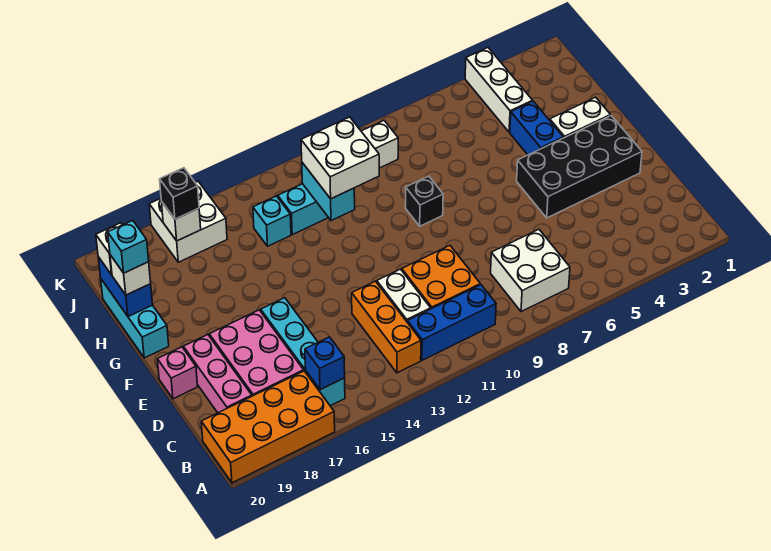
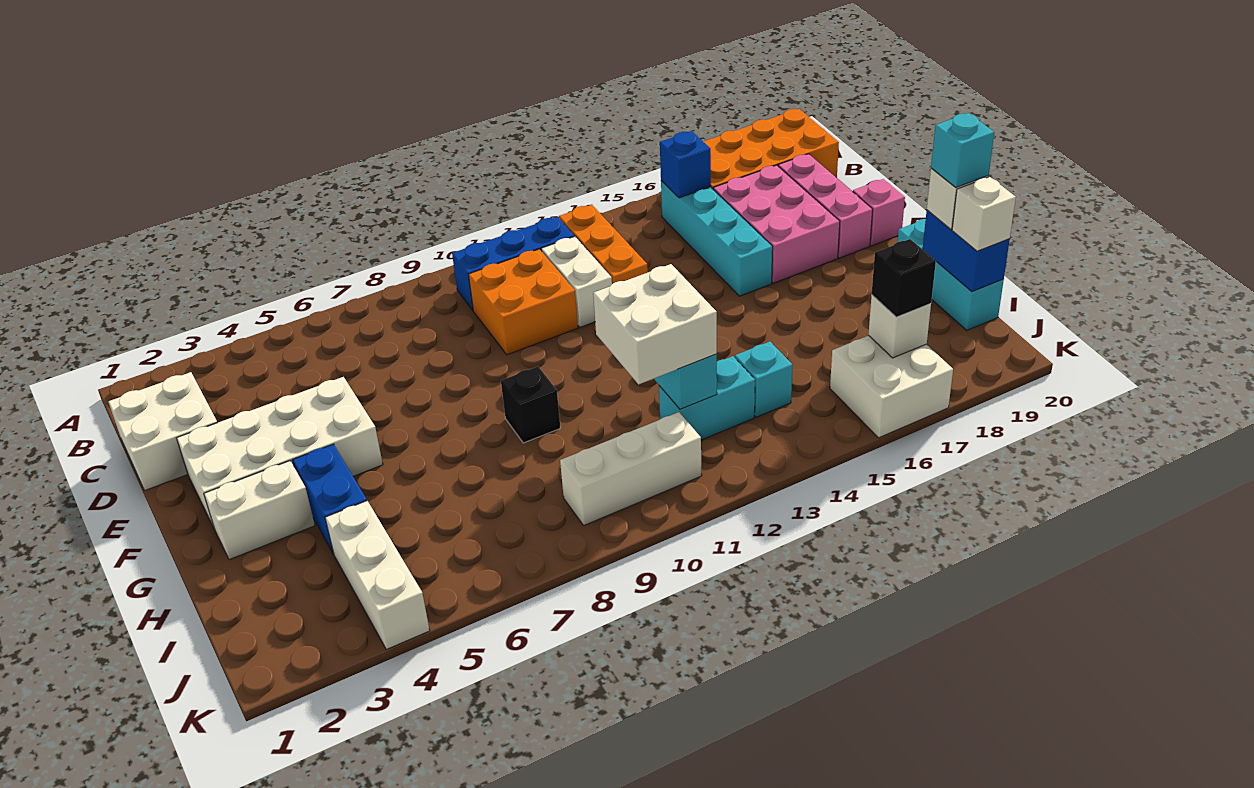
white 2x2 brick [491,229,570,312] -> white 2x2 brick moved to [108,372,217,490]
black 2x4 brick [517,116,642,218] -> white 2x4 brick [177,377,383,528]

